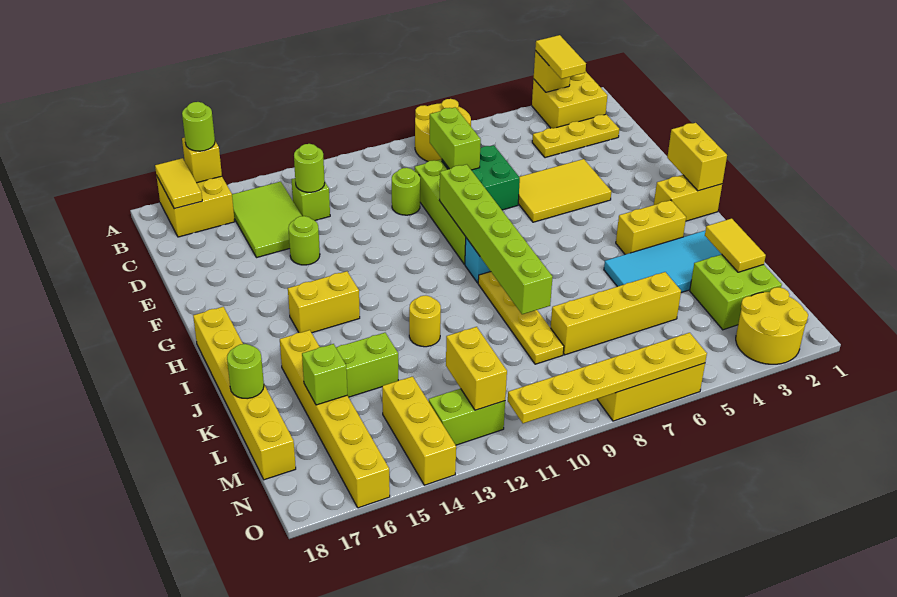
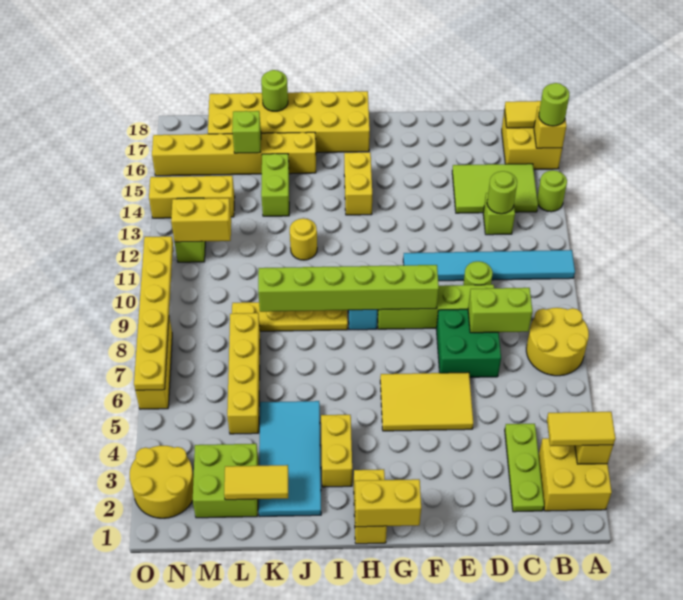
none -> cyan 1x6 tile [403,250,575,281]
yellow 1x3 plate [532,114,619,158] -> lime 1x3 plate [505,424,544,512]
yellow 2x3 tile [518,159,611,222] -> yellow 2x3 tile turned to [380,372,473,431]
lime 1x1 round brick [288,216,320,265] -> lime 1x1 round brick moved to [537,170,567,212]
yellow 1x6 brick [193,307,296,480] -> yellow 2x6 brick [208,91,370,153]

